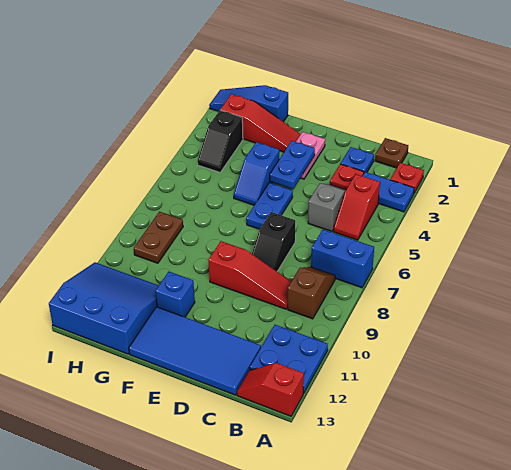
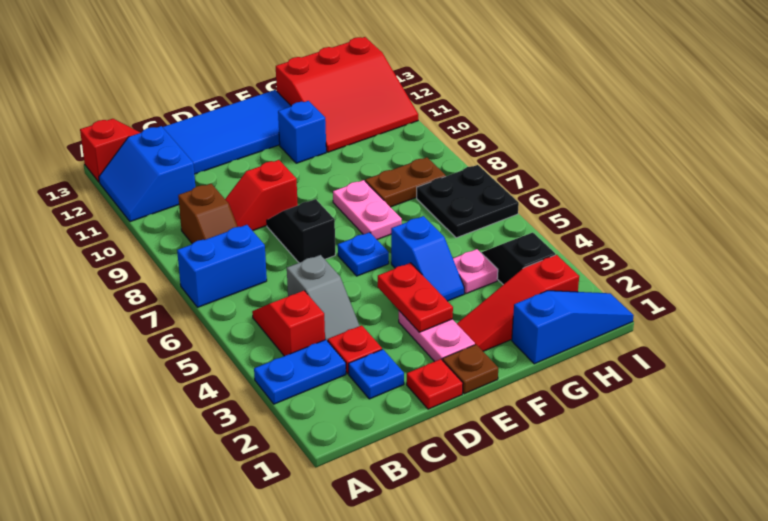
red 1x1 plate [391,163,424,193] -> red 1x1 plate moved to [407,359,463,409]
blue 2x2 plate [250,325,328,394] -> blue 2x2 slope [99,126,195,222]
brown 1x1 plate [375,138,408,168] -> brown 1x1 plate moved to [443,345,498,394]
red 1x3 slope [209,241,291,309] -> red 1x2 slope [225,160,298,231]
blue 1x2 plate [270,141,315,189] -> red 1x2 plate [378,263,453,332]
blue 1x2 plate [246,183,293,229] -> blue 1x1 plate [338,232,389,276]
blue 1x2 slope [234,142,279,205] -> blue 1x2 slope turned to [391,216,464,301]
none -> pink 1x2 plate [333,180,402,240]
none -> pink 1x1 plate [453,249,498,294]
blue 3x3 slope [49,262,159,354] -> red 3x3 slope [276,37,418,152]
none -> black 2x2 plate [417,165,519,238]
brown 1x2 plate [134,212,183,263] -> brown 1x2 plate turned to [365,157,446,207]

